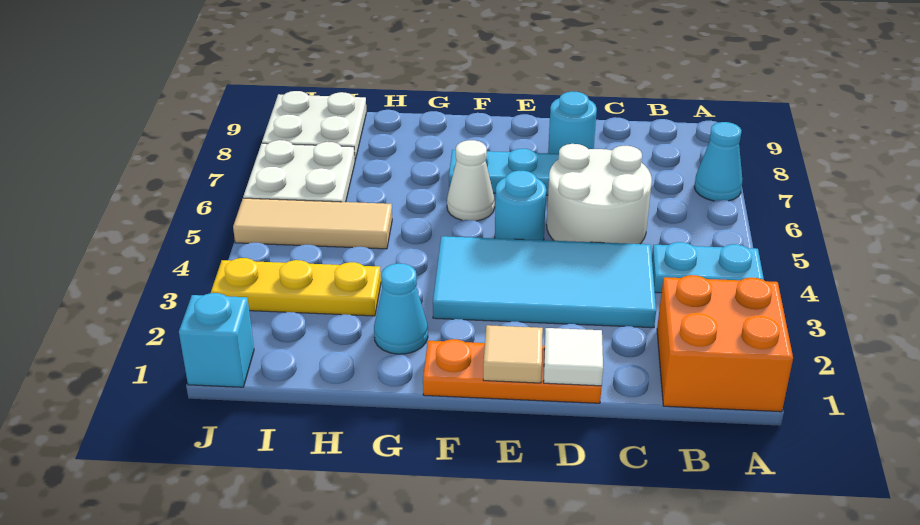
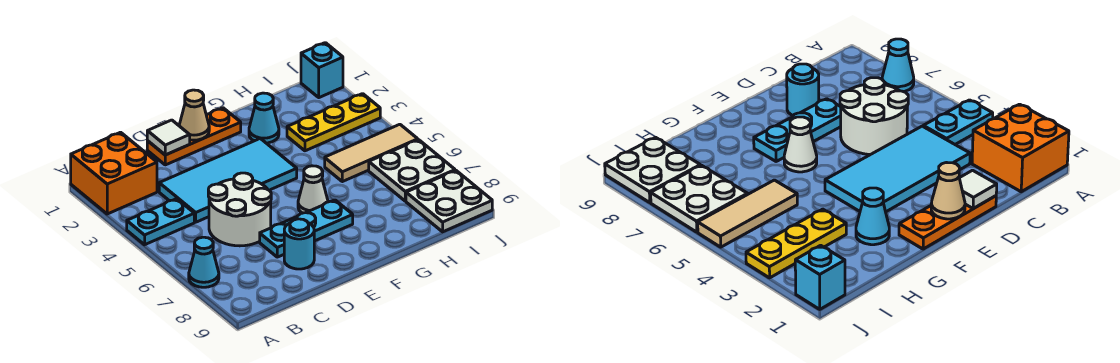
tan 1x1 tile [483,325,543,383] -> tan 1x1 cone [179,90,209,140]
cyan 1x1 round brick [495,171,546,240] -> none

